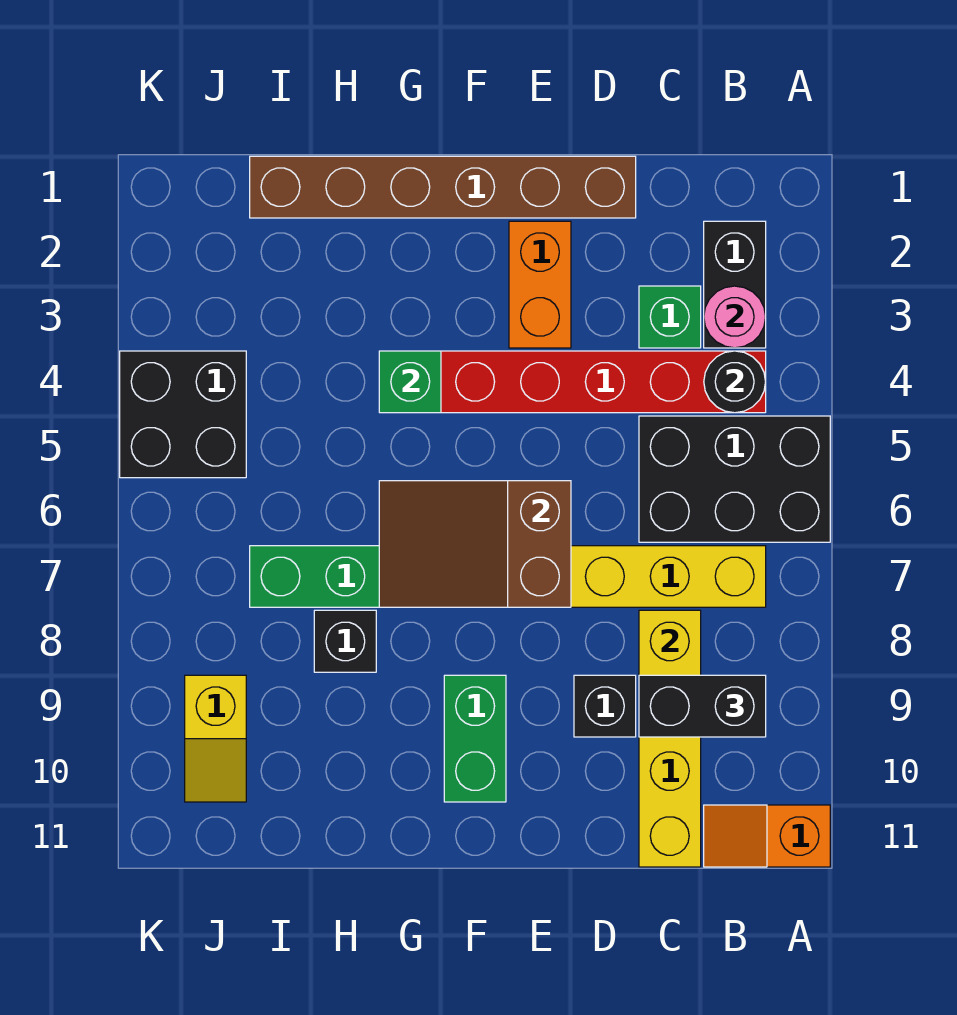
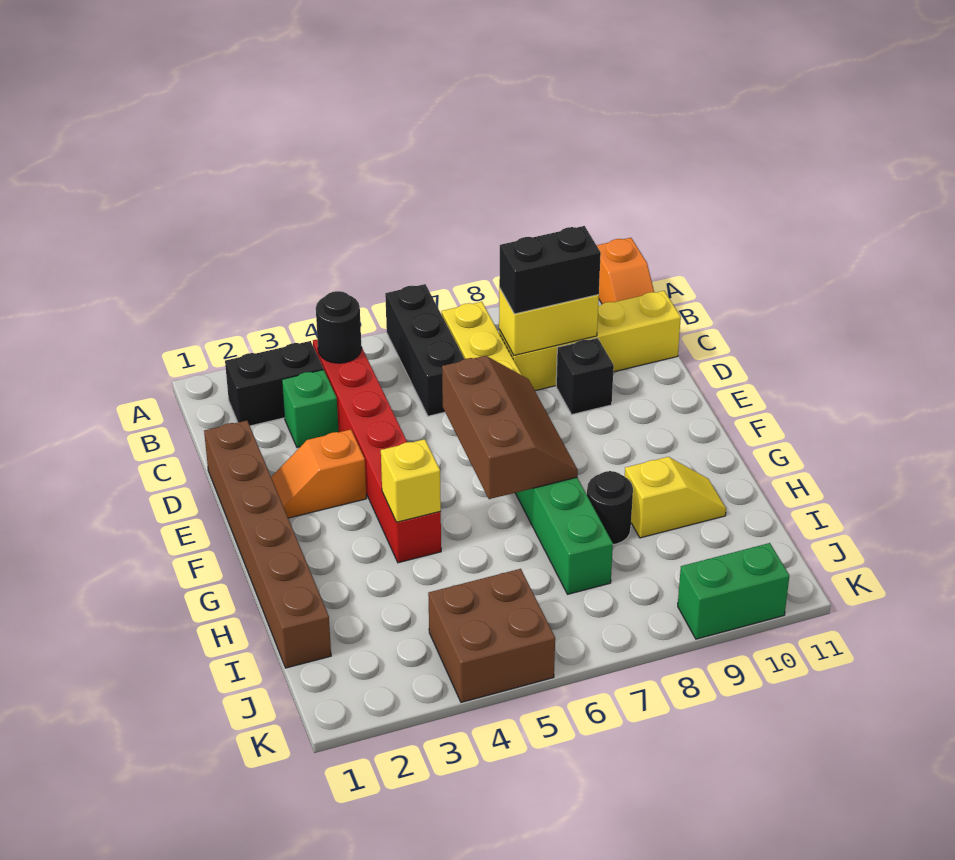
black 2x3 brick [639,416,830,542] -> black 1x3 brick [385,284,464,416]
pink 1x1 round brick [704,286,766,348] -> none
black 1x2 brick [639,675,766,737] -> black 1x2 brick turned to [499,226,601,314]
orange 1x2 brick [509,221,571,348] -> orange 1x2 slope [271,430,366,518]
brown 2x3 slope [379,481,571,607] -> brown 2x3 slope turned to [442,356,578,499]
green 1x2 brick [444,675,506,802] -> green 1x2 brick moved to [678,543,789,639]
green 1x1 brick [379,351,441,413] -> yellow 1x1 brick [381,439,441,522]
black 1x1 brick [314,610,376,672] -> black 1x1 round brick [587,471,633,544]
black 2x2 brick [120,351,246,478] -> brown 2x2 brick [428,569,555,702]
yellow 1x2 slope [185,675,246,802] -> yellow 1x2 slope moved to [625,457,726,538]

